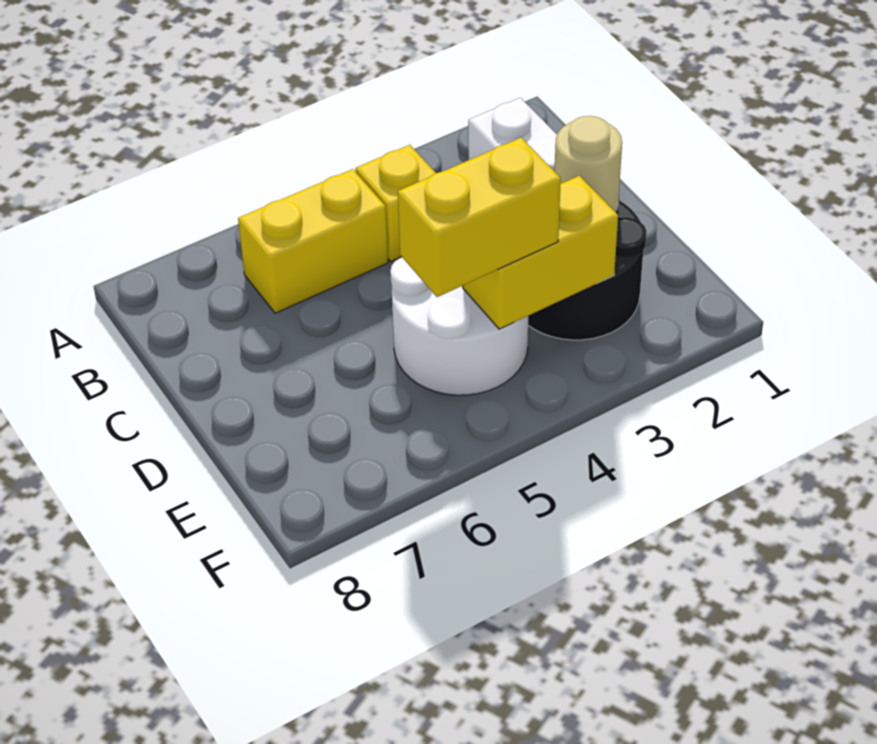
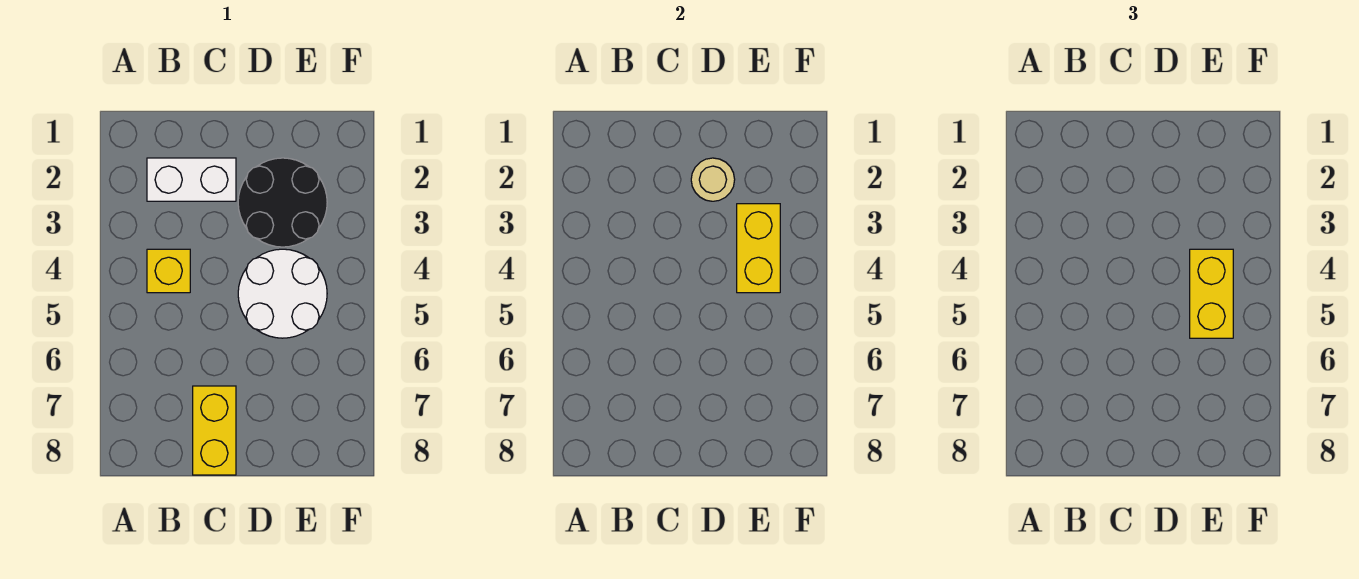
yellow 1x2 brick [238,169,388,313] -> yellow 1x2 brick moved to [193,386,236,475]

